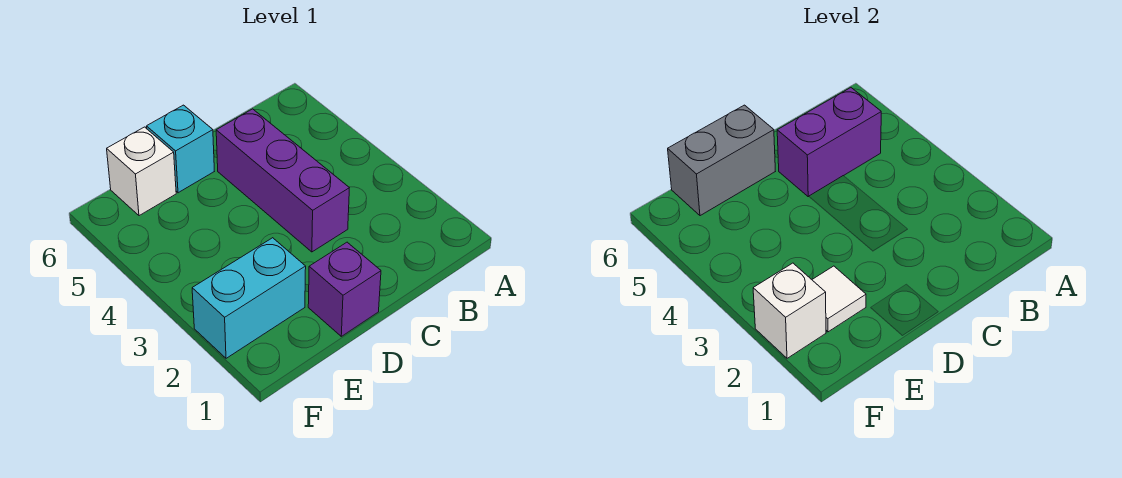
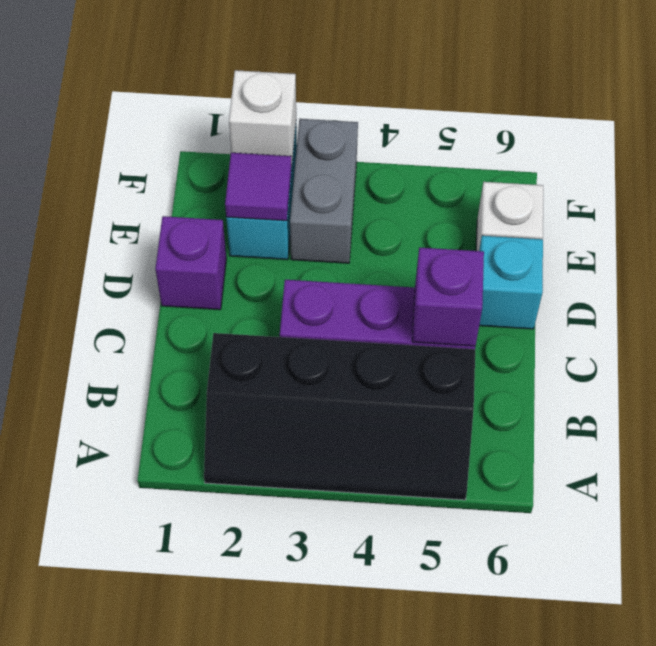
none -> black 2x4 slope [204,333,475,500]
purple 1x2 brick [777,88,881,197] -> purple 1x1 brick [412,247,484,346]
grey 1x2 brick [668,105,775,216] -> grey 1x2 brick moved to [290,119,358,263]
white 1x1 tile [812,266,866,332] -> purple 1x1 tile [225,153,292,221]

